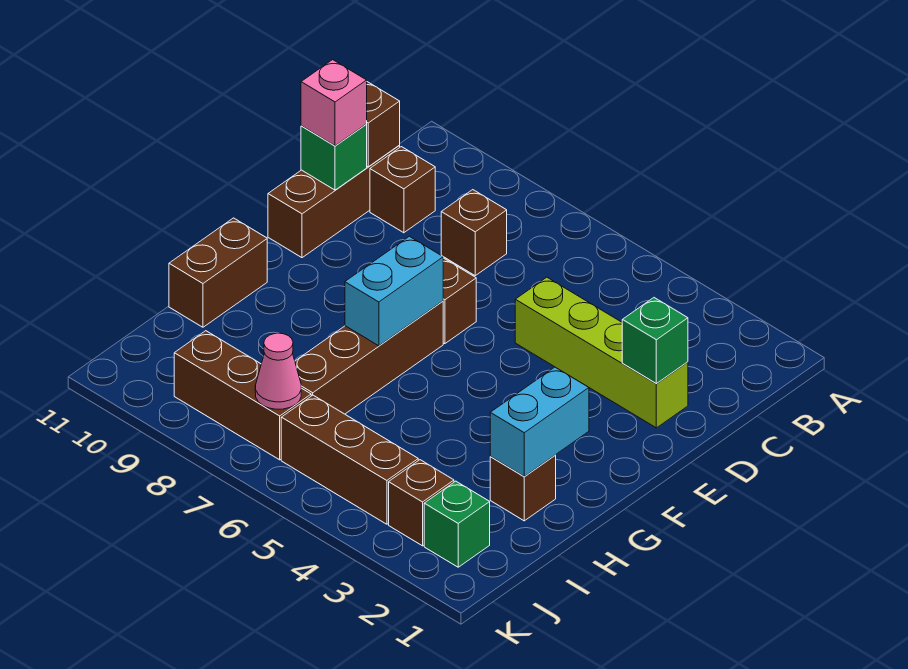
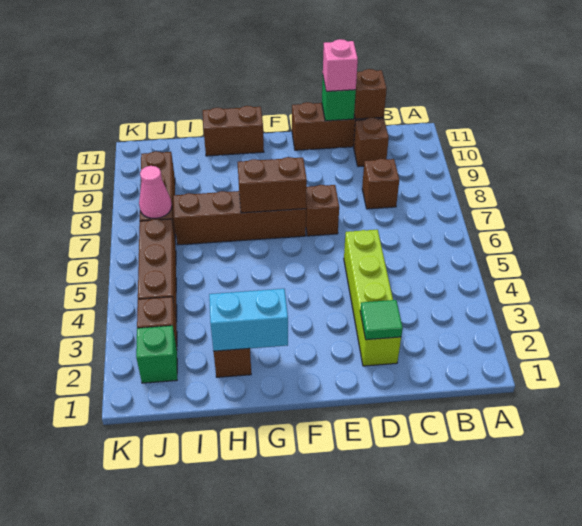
green 1x1 brick [622,298,688,384] -> green 1x1 tile [360,300,403,340]
cyan 1x2 brick [345,236,443,346] -> brown 1x2 brick [238,157,307,213]

